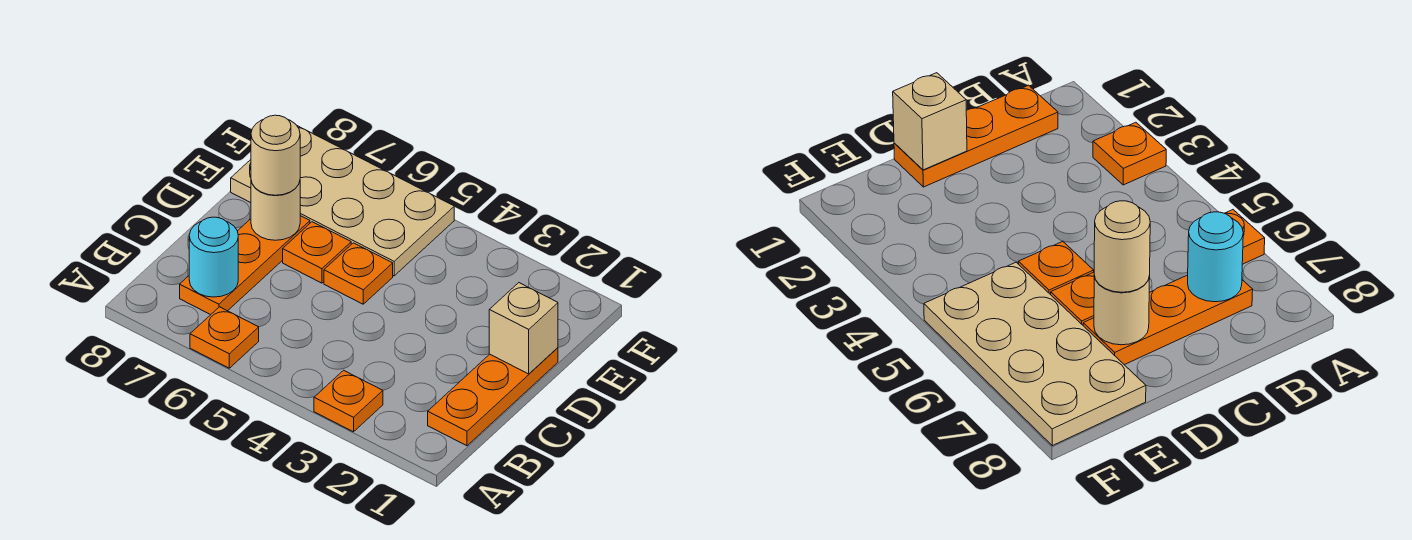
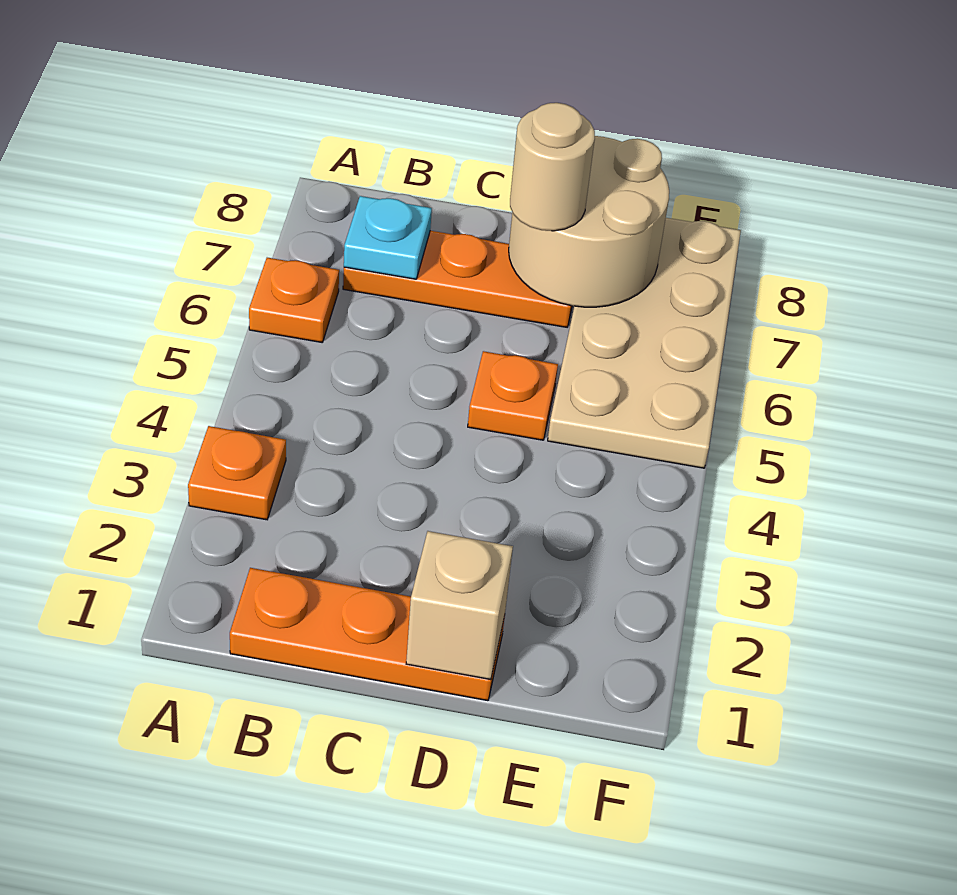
cyan 1x1 round brick [189,217,238,297] -> cyan 1x1 plate [344,196,432,279]
orange 1x1 plate [283,222,351,283] -> none
tan 1x1 round brick [251,181,300,240] -> tan 2x2 round brick [509,136,669,307]

